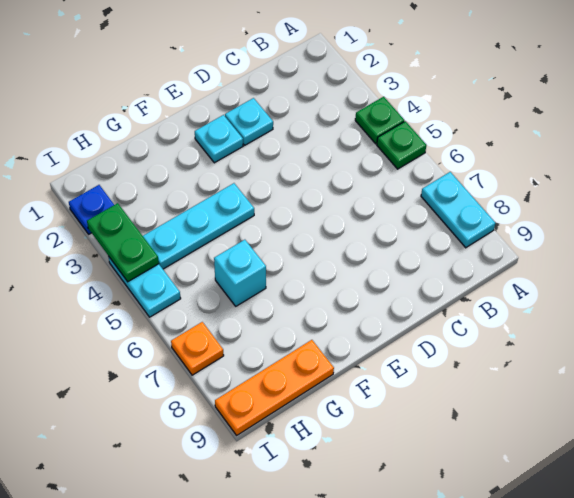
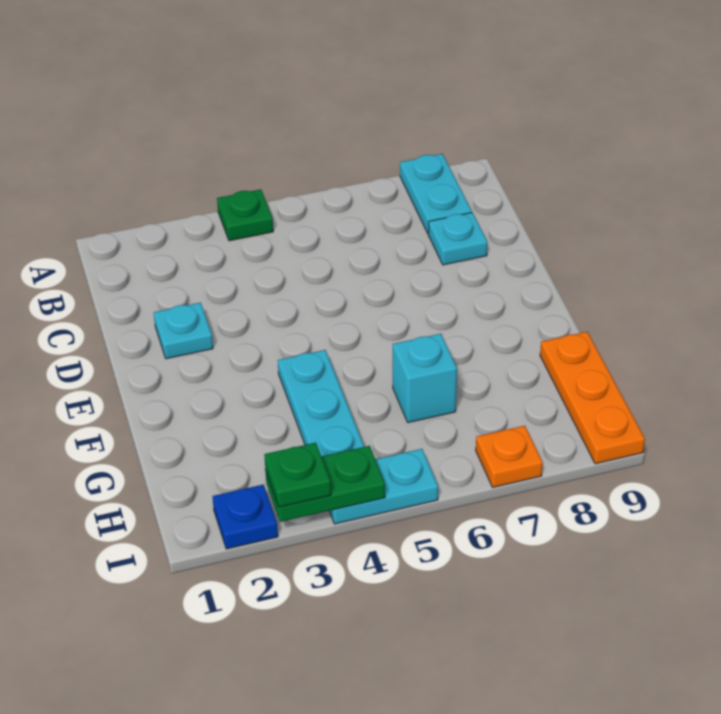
green 1x1 plate [377,121,426,169] -> green 1x1 plate moved to [264,443,331,507]
cyan 1x2 plate [421,172,495,248] -> cyan 1x2 plate turned to [400,154,472,233]
cyan 1x1 plate [195,115,243,163] -> cyan 1x1 plate moved to [428,213,487,265]

